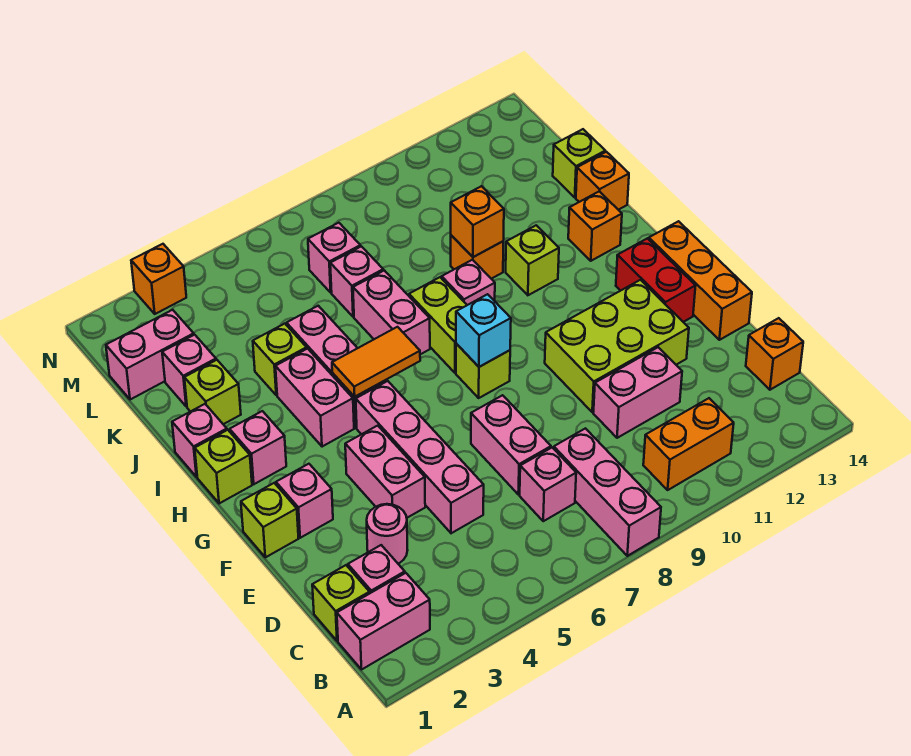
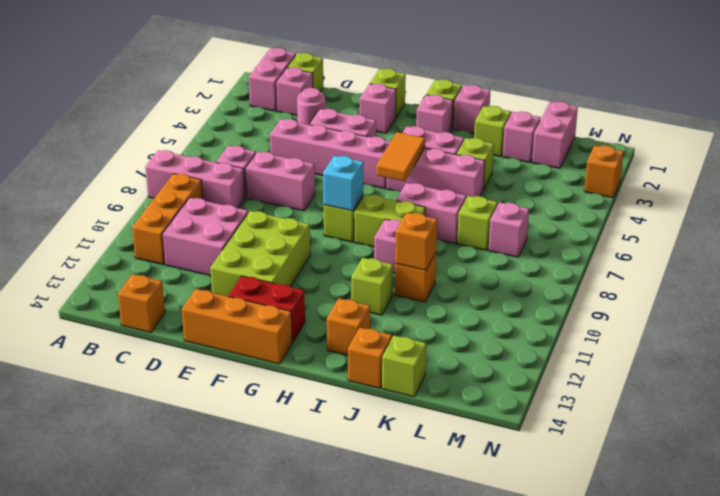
orange 1x2 brick [643,398,734,490] -> orange 1x3 brick [132,174,203,265]
pink 1x2 brick [593,347,682,438] -> pink 2x2 brick [162,198,248,276]
pink 1x1 brick [330,246,383,317] -> lime 1x1 brick [457,196,498,250]

